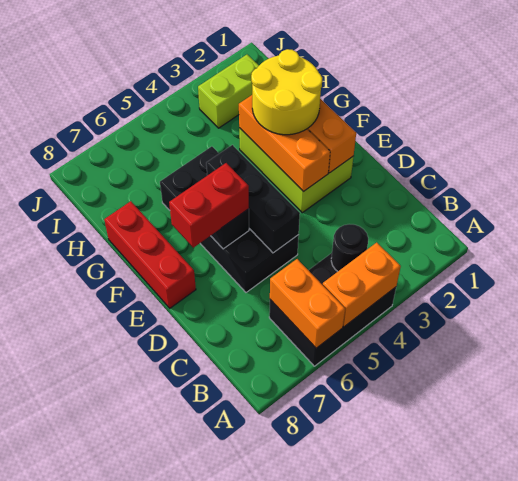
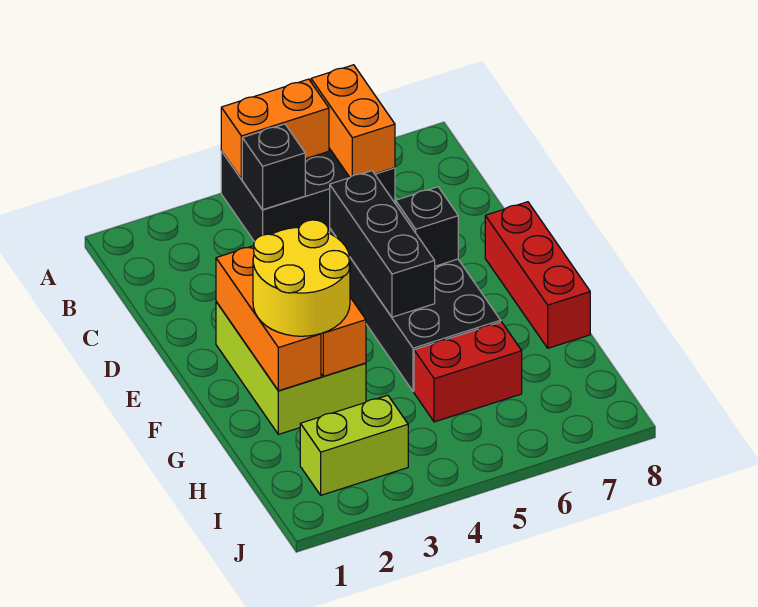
black 1x1 round brick [331,224,368,271] -> black 1x1 brick [242,124,305,210]
red 1x2 brick [169,163,249,248] -> red 1x2 brick moved to [414,322,522,422]

